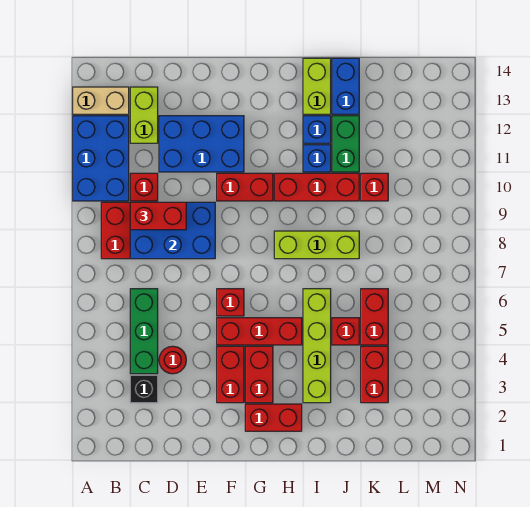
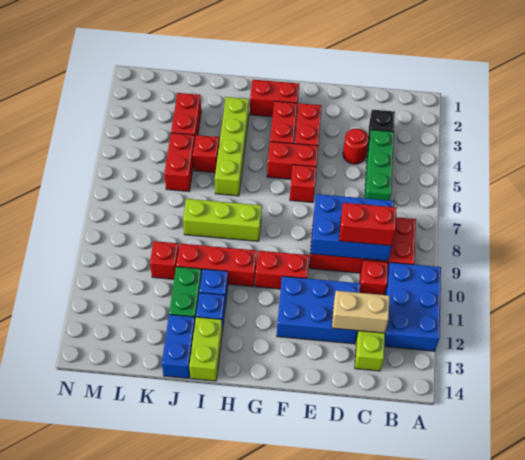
tan 1x2 brick [73,87,129,114] -> tan 1x2 brick moved to [332,291,390,333]
red 1x3 brick [217,318,302,345] -> red 1x2 brick [267,142,318,179]

